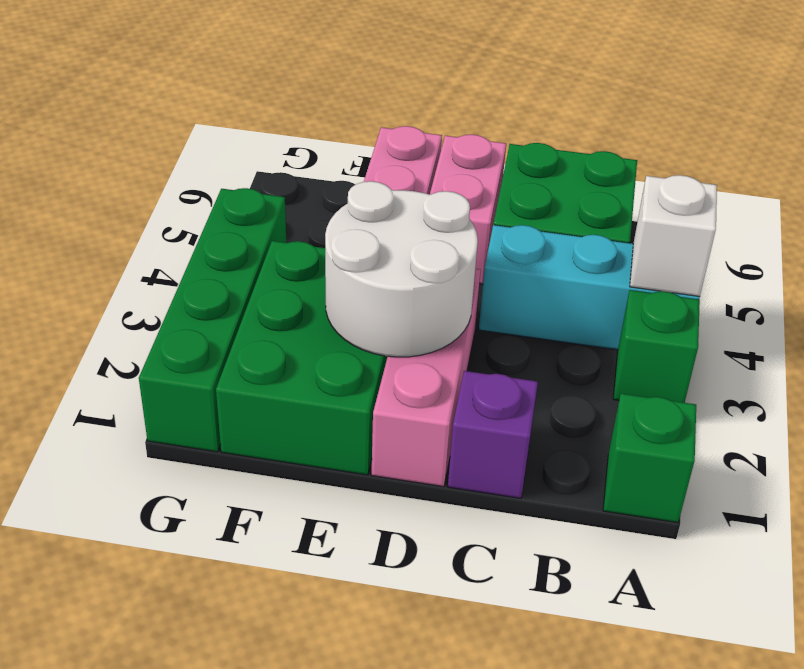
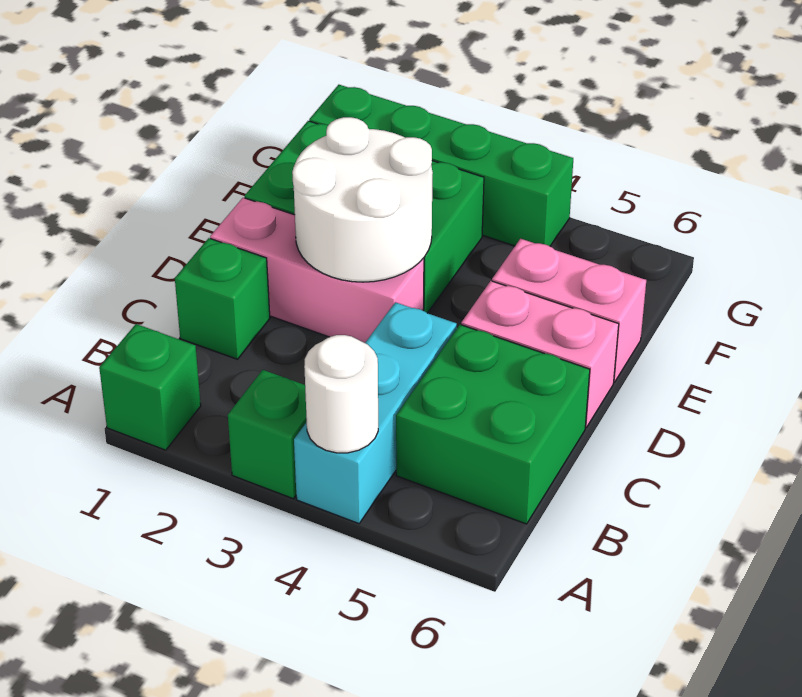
white 1x1 brick [630,175,717,296] -> white 1x1 round brick [304,335,378,453]
purple 1x1 brick [448,371,538,498] -> green 1x1 brick [175,238,270,359]

